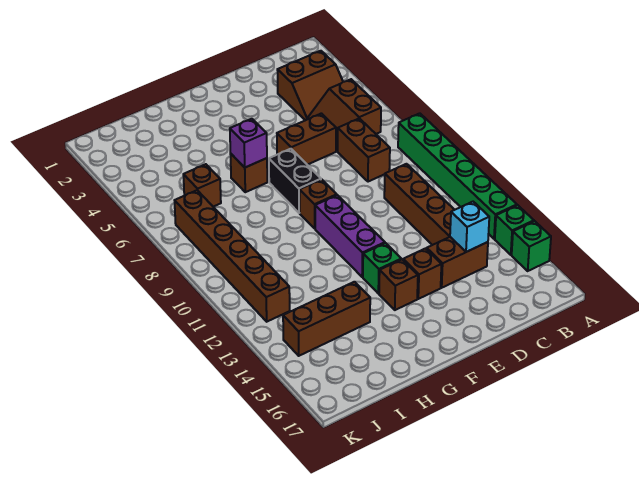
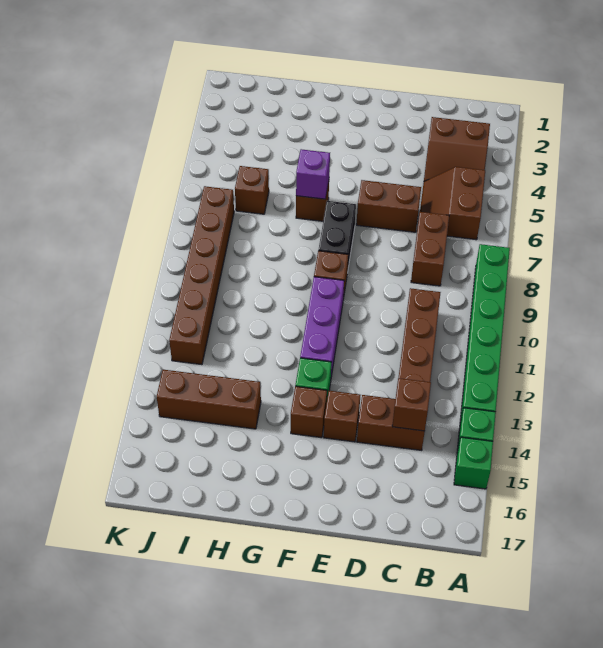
cyan 1x1 brick [450,202,489,252] -> brown 1x1 brick [392,378,431,431]

